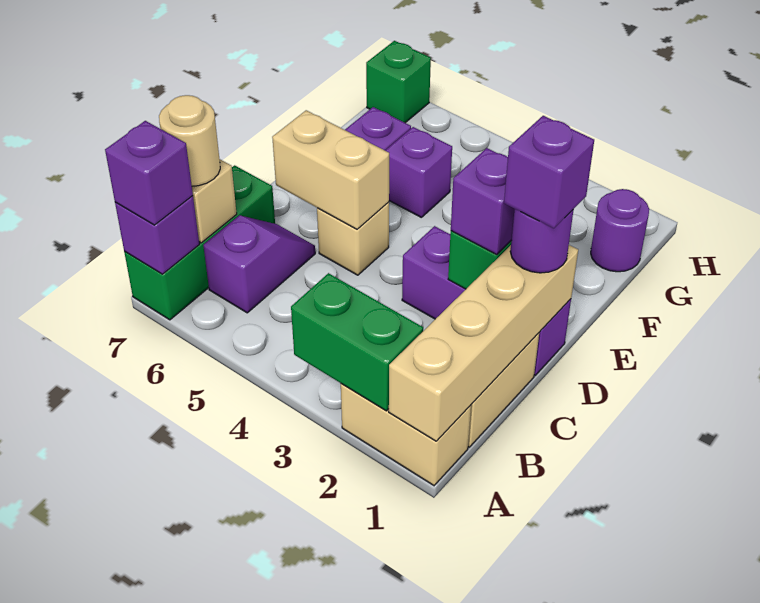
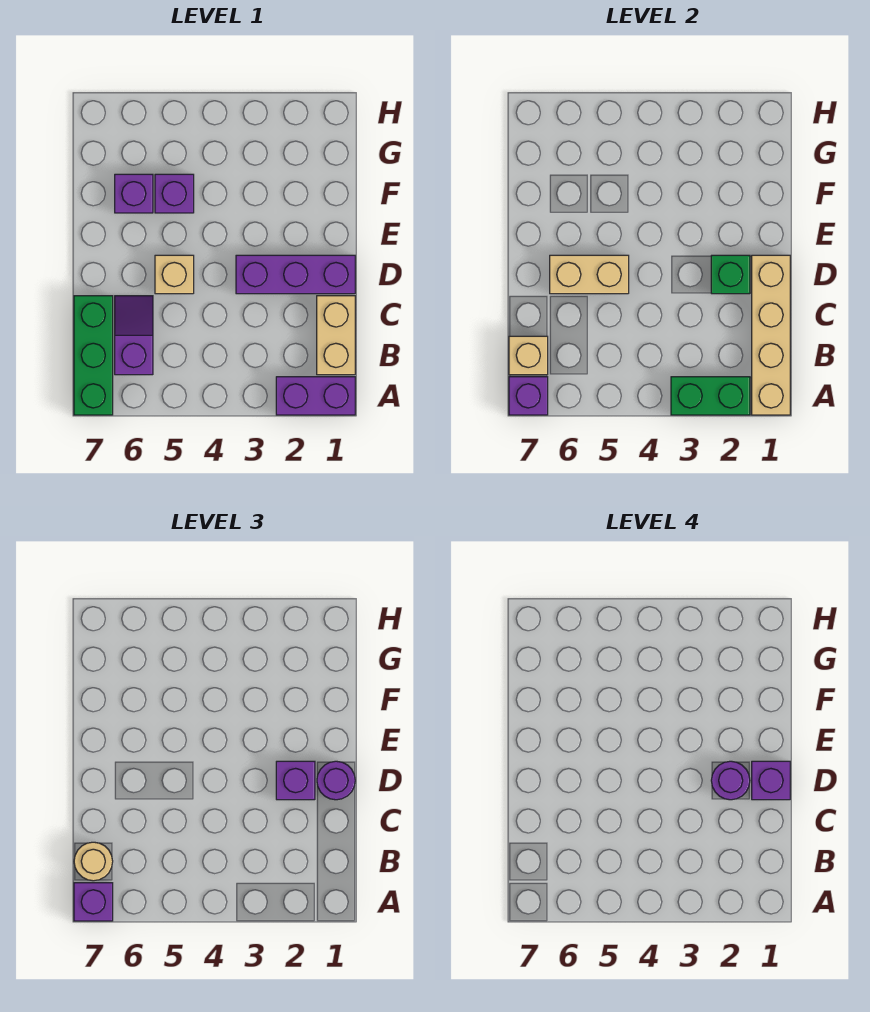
tan 1x2 brick [341,384,471,485] -> purple 1x2 brick [276,377,355,415]
purple 1x1 round brick [591,189,649,272] -> purple 1x1 round brick moved to [711,761,750,800]
green 1x1 brick [366,41,431,123] -> none

